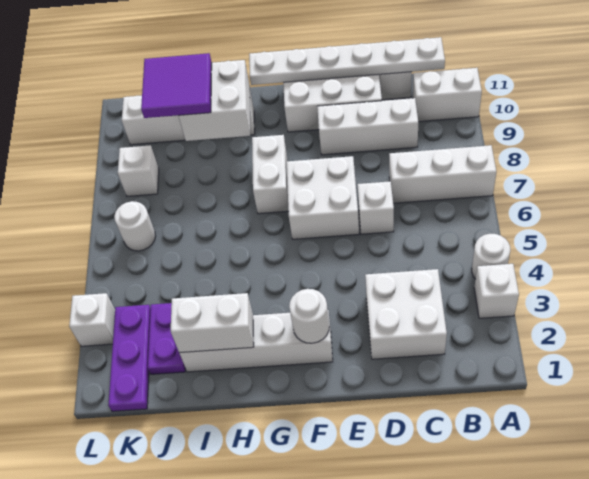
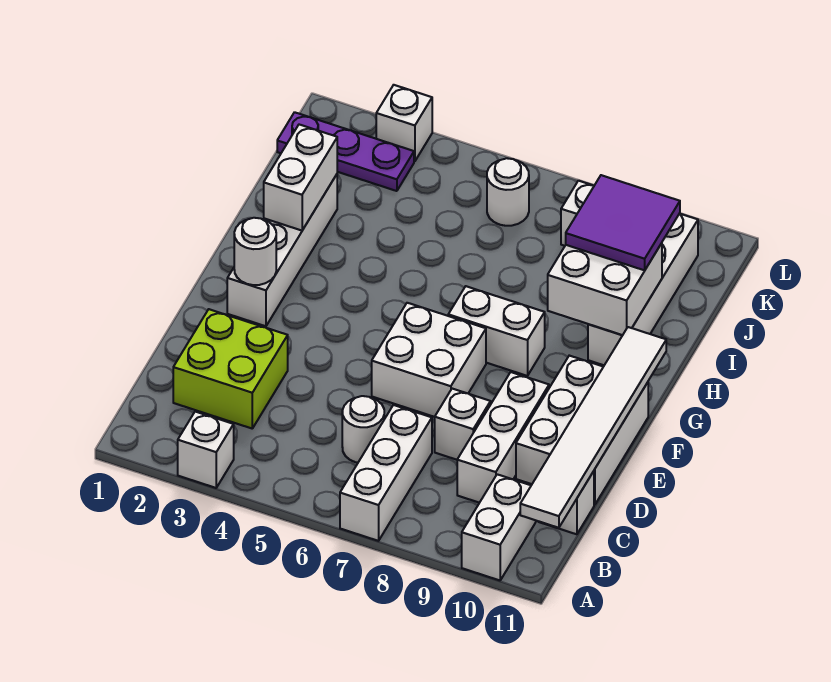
white 1x1 round brick [472,234,510,279] -> white 1x1 round brick moved to [342,396,384,463]
white 1x6 plate [249,37,445,85] -> white 1x6 tile [520,327,666,528]
white 2x2 brick [365,269,447,359] -> lime 2x2 brick [173,309,288,428]
white 1x1 brick [357,181,394,234] -> white 1x1 brick moved to [435,389,491,460]
purple 1x2 plate [148,303,185,374] -> none

